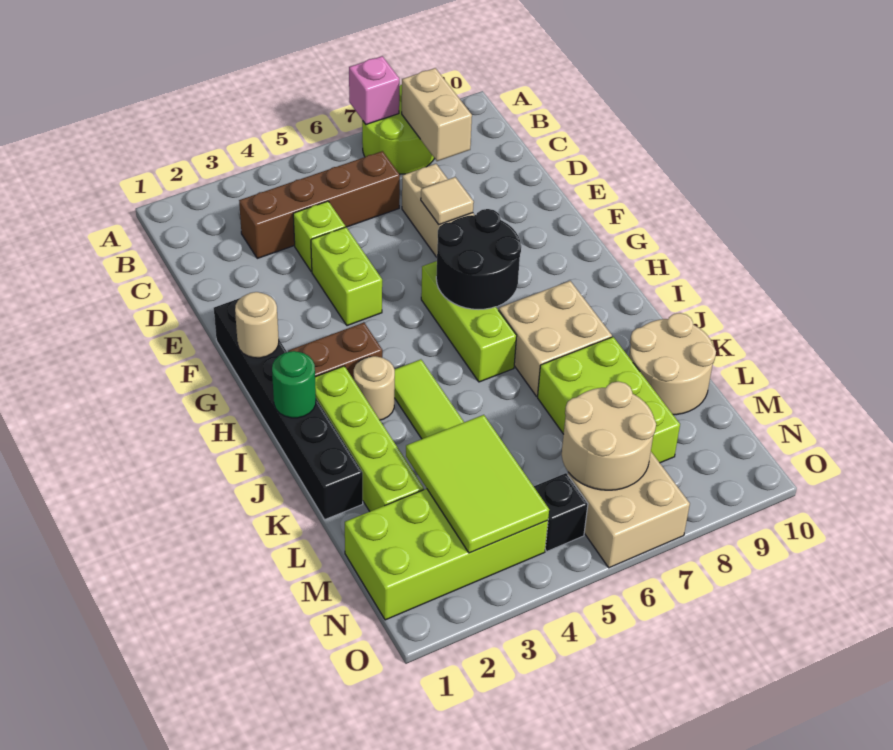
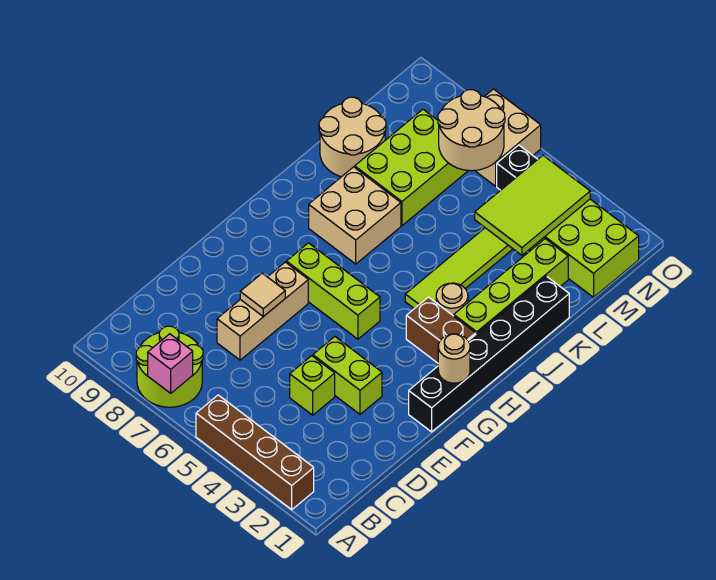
tan 1x2 brick [402,68,472,161] -> none
brown 1x4 brick [239,151,400,258] -> brown 1x4 brick moved to [196,395,314,510]
lime 1x2 brick [311,227,382,326] -> lime 1x2 brick turned to [313,337,382,414]
lime 1x3 brick [421,261,517,382] -> lime 1x3 brick turned to [286,243,380,339]
black 2x2 round brick [436,209,521,310] -> none
green 1x1 round brick [272,351,316,418] -> none

